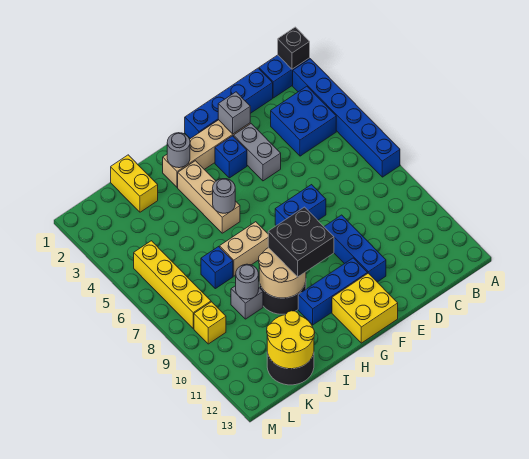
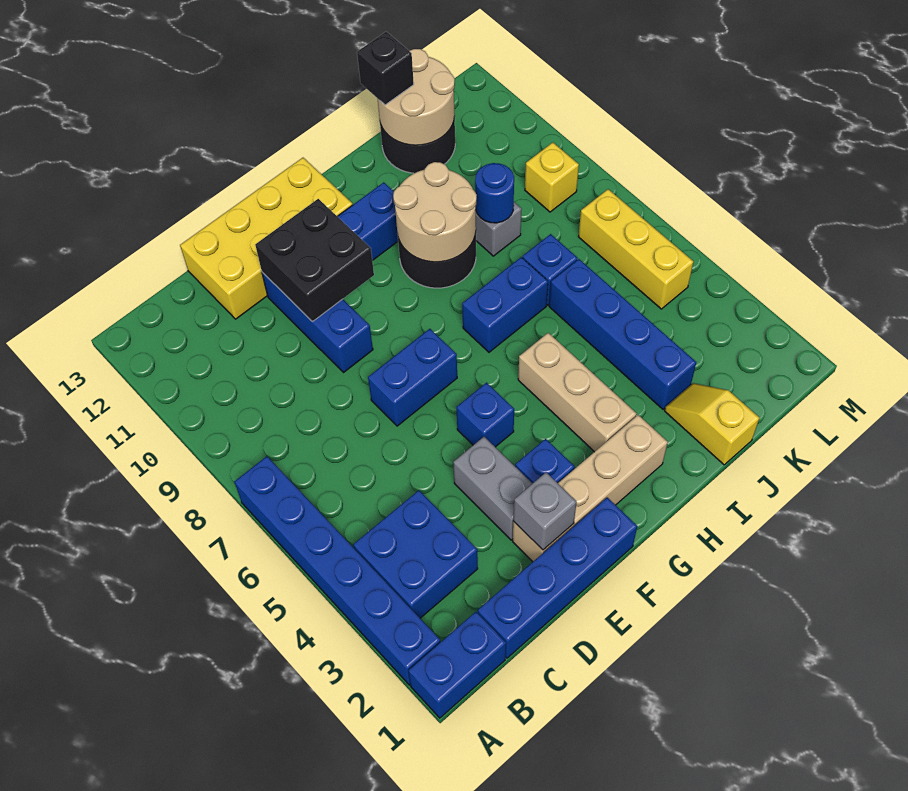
black 1x1 brick [278,27,310,69] -> black 1x1 brick moved to [357,32,414,105]
none -> blue 1x1 brick [457,383,514,447]
yellow 2x2 brick [332,273,398,343] -> yellow 2x4 brick [180,158,353,319]
black 2x2 brick [268,207,334,277] -> black 2x2 brick moved to [255,199,374,322]
grey 1x1 round brick [167,133,190,168] -> none
grey 1x1 round brick [213,179,235,213] -> none
tan 1x2 brick [220,222,268,276] -> blue 1x2 brick [462,257,548,352]
yellow 1x2 brick [111,155,158,212] -> yellow 1x2 slope [665,383,759,465]
none -> blue 1x4 brick [549,259,696,409]
grey 1x1 round brick [236,264,259,299] -> blue 1x1 round brick [475,163,514,223]
yellow 2x2 round brick [267,311,315,369] -> tan 2x2 round brick [378,49,455,145]
yellow 1x4 brick [134,241,211,329] -> yellow 1x3 brick [578,189,693,309]

